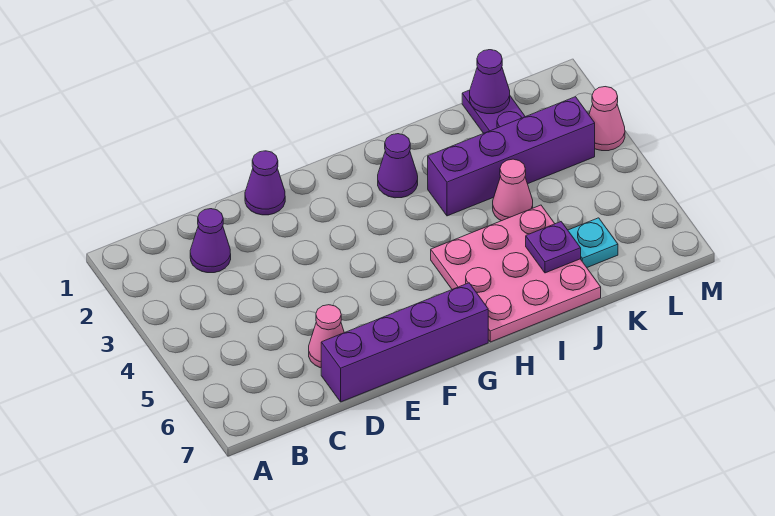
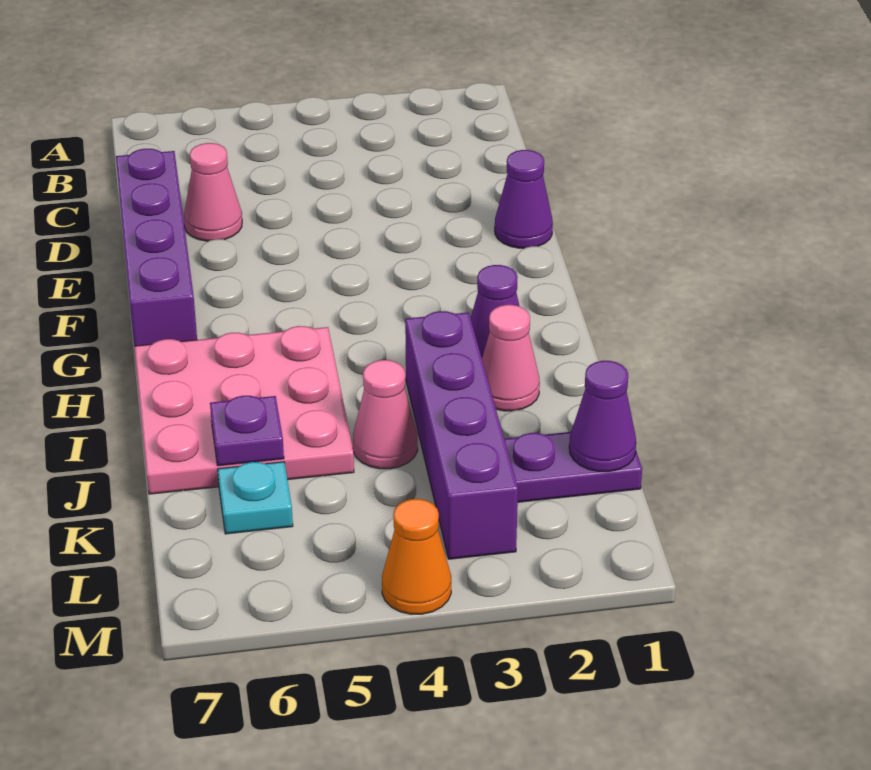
purple 1x1 cone [190,209,231,273] -> none
pink 1x1 cone [589,87,625,151] -> pink 1x1 cone moved to [482,305,540,411]
none -> orange 1x1 cone [382,499,451,614]

